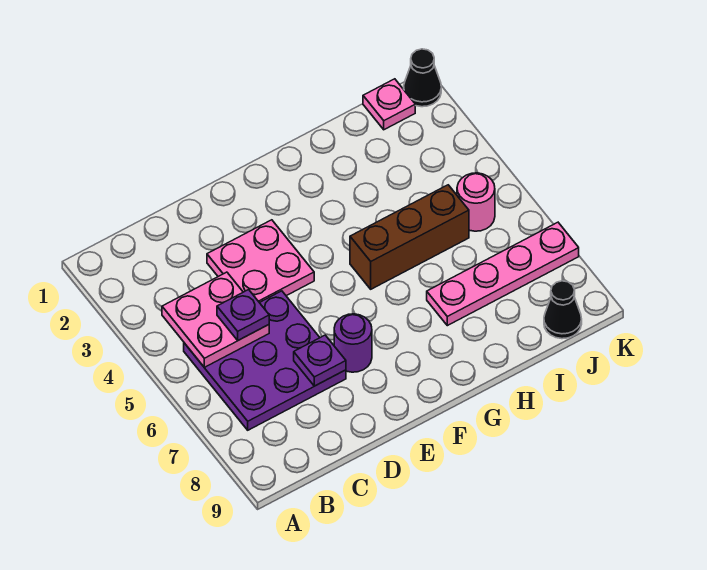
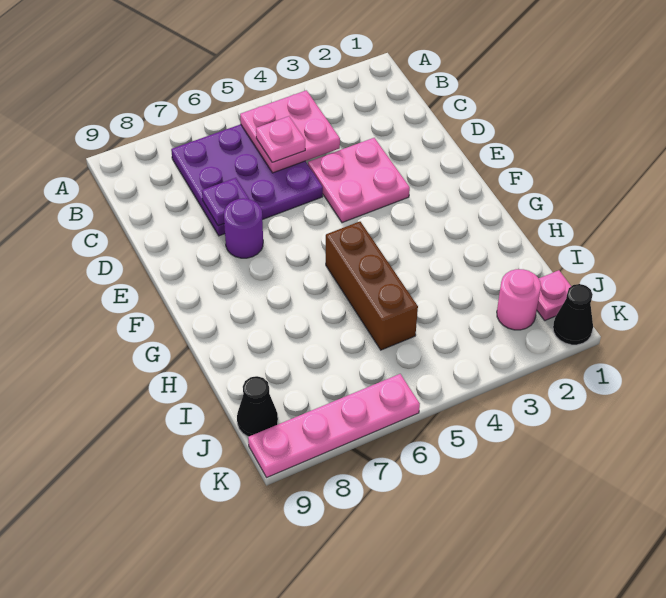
purple 1x1 plate [217,290,269,340] -> pink 1x1 plate [256,116,305,162]
pink 1x4 plate [427,222,579,326] -> pink 1x4 plate turned to [248,374,420,478]
pink 1x1 round brick [457,173,495,231] -> pink 1x1 round brick moved to [497,269,541,330]

